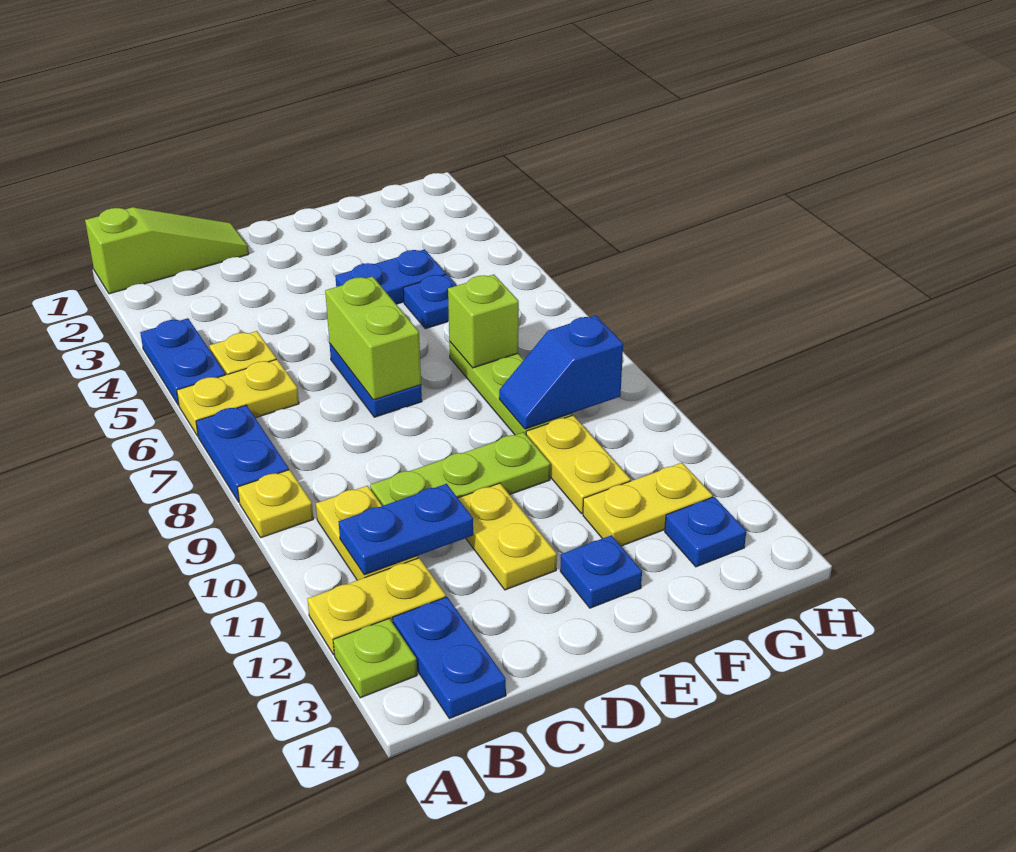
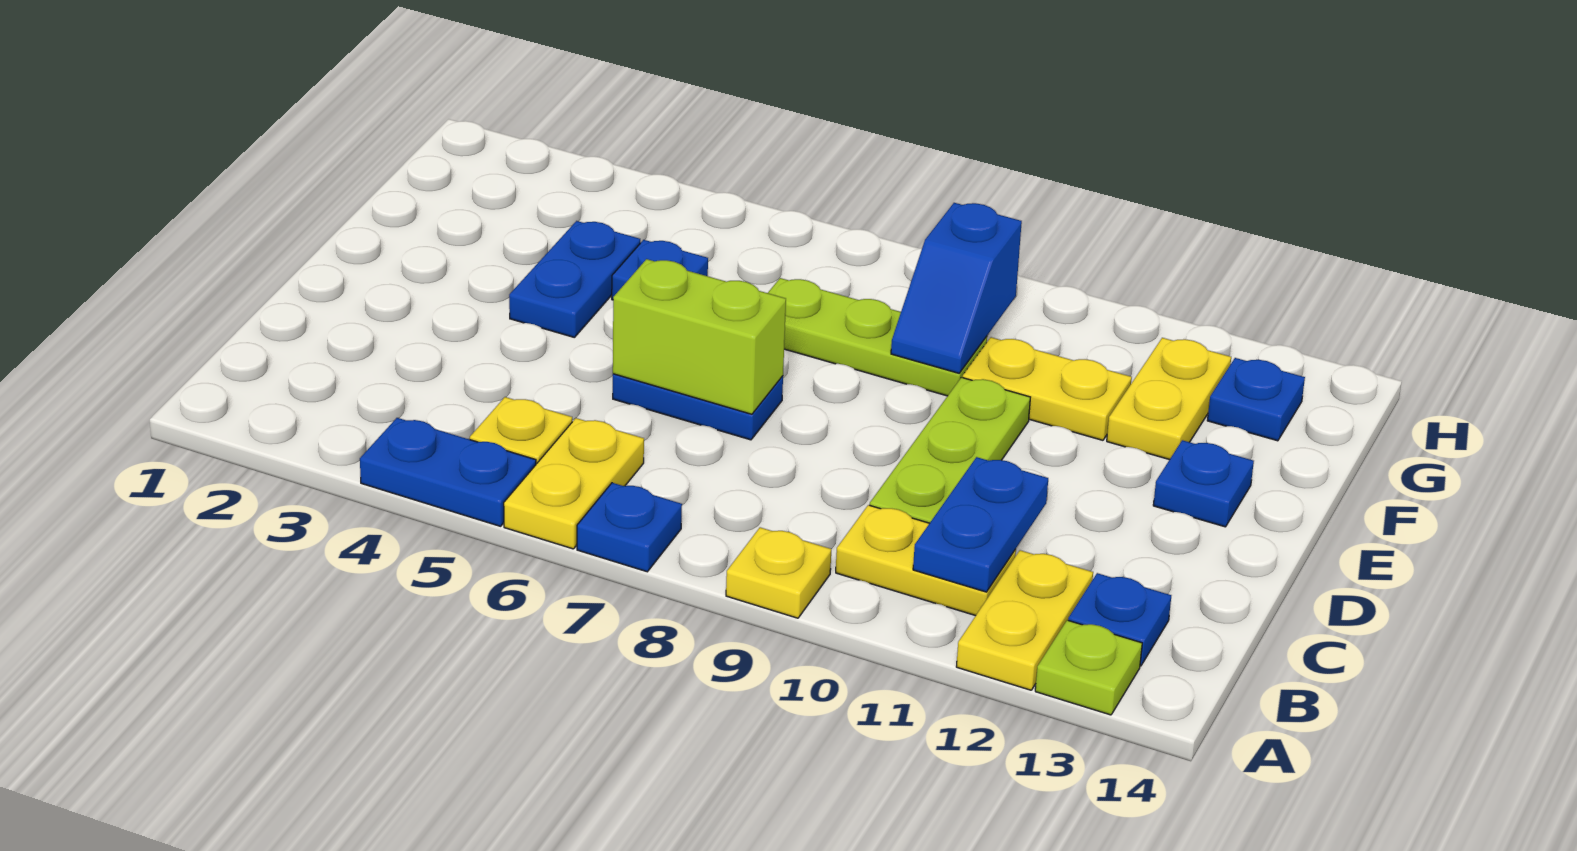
lime 1x3 slope [85,207,249,294] -> none
blue 1x2 plate [196,405,289,502] -> blue 1x1 plate [577,483,682,572]
blue 1x2 plate [392,597,506,719] -> blue 1x1 plate [1068,573,1171,666]
yellow 1x2 plate [458,483,557,590] -> none
lime 1x1 brick [448,275,519,368] -> none

